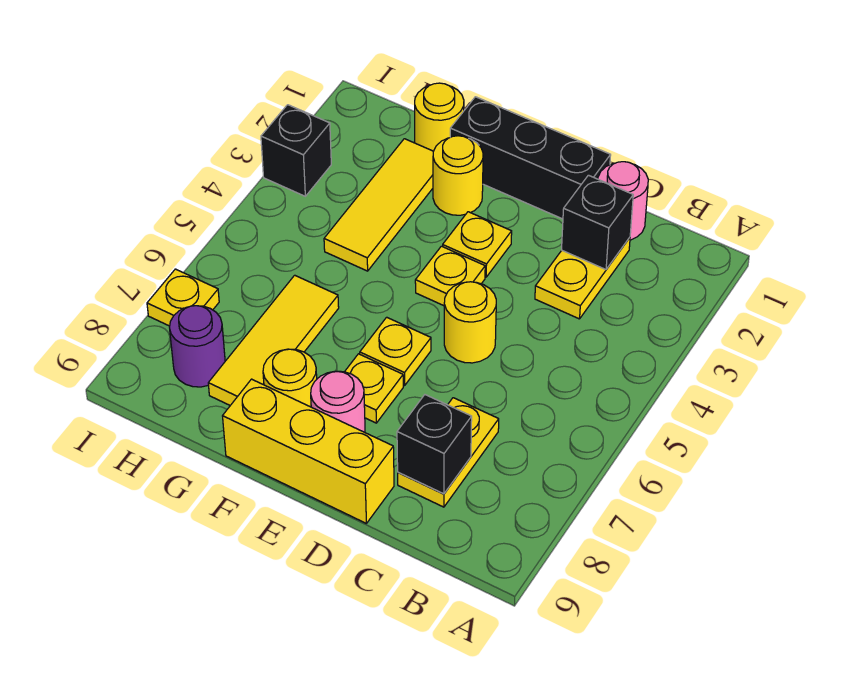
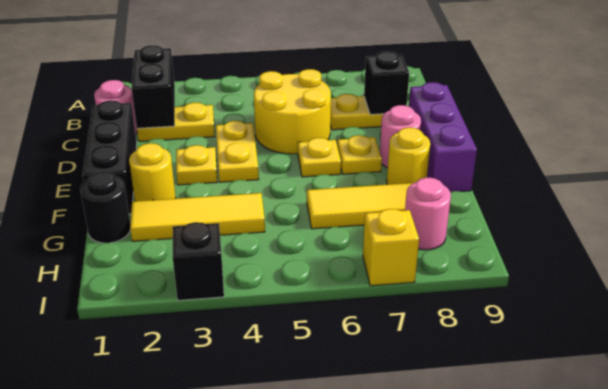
black 1x1 brick [562,175,633,269] -> black 1x2 brick [132,45,175,128]
yellow 1x1 round brick [444,282,496,363] -> yellow 2x2 round brick [254,69,331,154]
yellow 1x3 brick [223,379,394,523] -> purple 1x3 brick [409,82,477,192]
yellow 1x1 plate [415,246,485,306] -> yellow 1x2 plate [216,121,259,182]
yellow 1x1 round brick [415,83,464,151] -> black 1x1 round brick [80,171,130,243]
purple 1x1 round brick [170,306,225,387] -> pink 1x1 round brick [405,177,451,250]
yellow 1x1 plate [147,269,219,326] -> yellow 1x1 brick [363,209,419,286]

